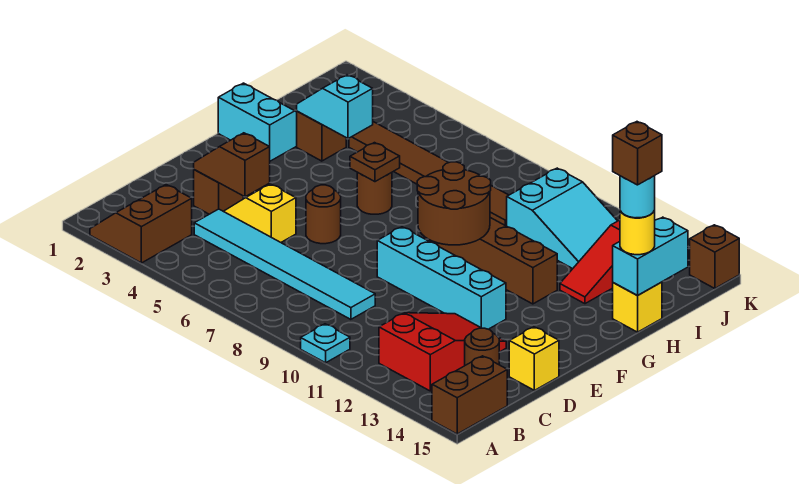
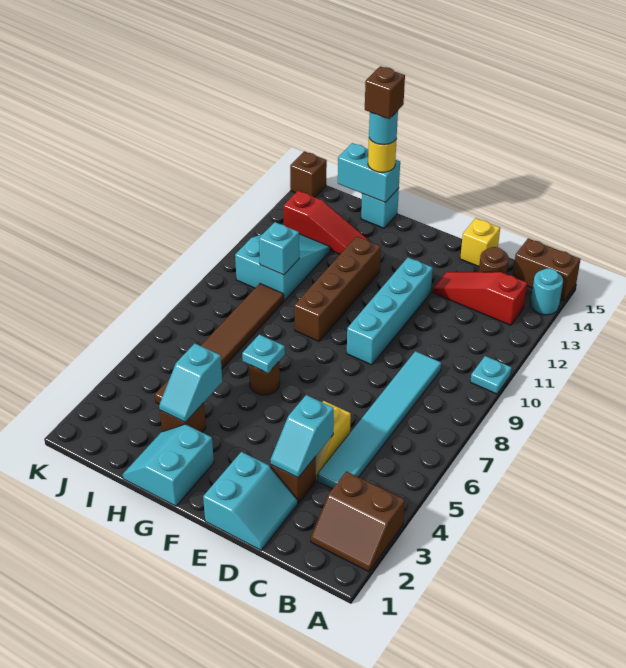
none -> cyan 1x1 round brick [531,268,563,315]
red 2x3 slope [379,313,506,391] -> red 1x3 slope [433,272,527,325]
none -> cyan 2x2 slope [203,452,298,550]
brown 1x2 slope [194,133,270,197] -> cyan 1x2 slope [271,395,334,478]
brown 1x1 round brick [306,185,341,244] -> none
brown 2x2 round brick [417,162,491,245] -> none
brown 1x1 plate [350,143,400,182] -> cyan 1x1 plate [242,334,285,373]
yellow 1x1 brick [613,282,662,332] -> cyan 1x1 brick [361,188,399,228]
none -> cyan 1x1 brick [259,222,299,275]

